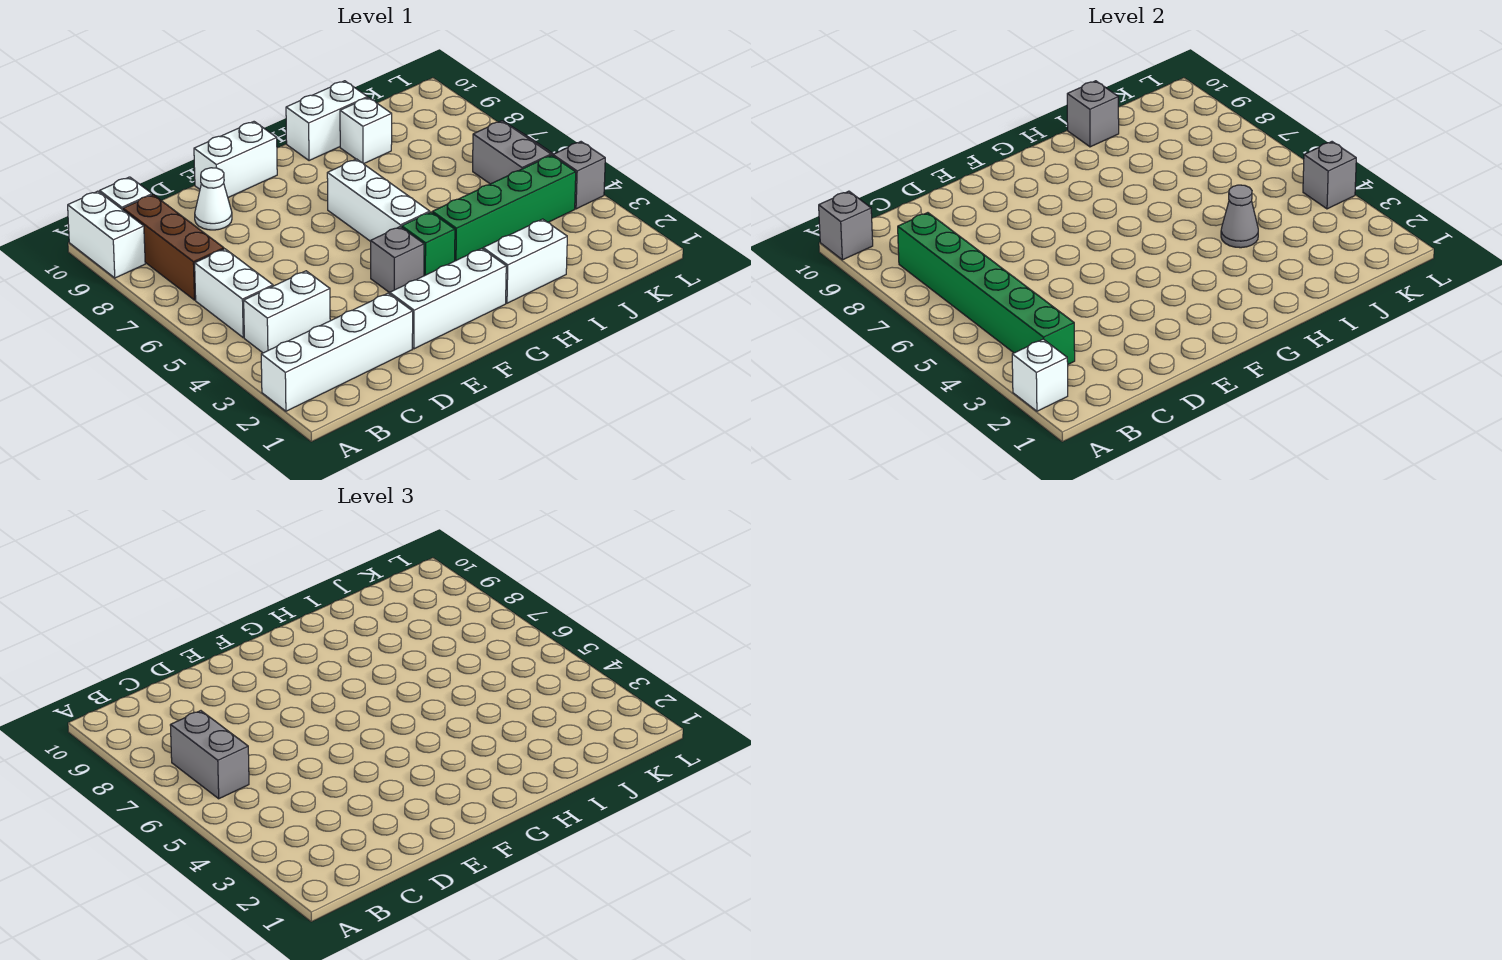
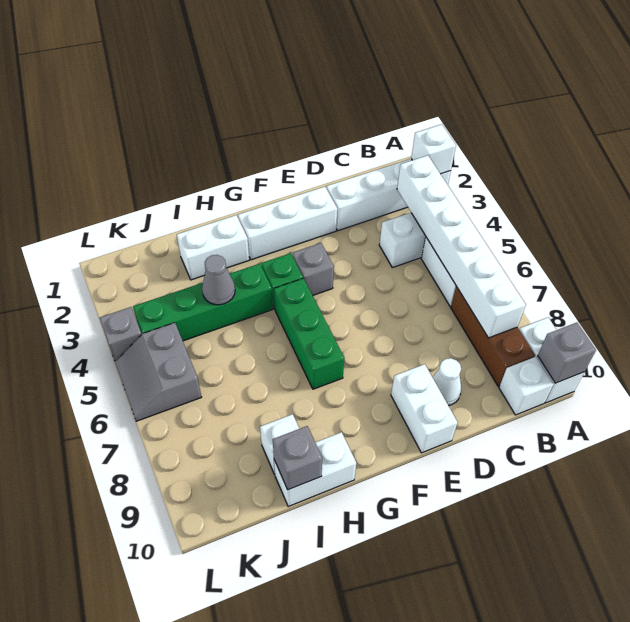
green 1x6 brick [898,213,1075,364] -> white 1x6 brick [397,155,526,338]
grey 1x2 brick [170,711,249,799] -> none
white 1x2 brick [194,122,277,197] -> white 1x2 brick turned to [391,364,458,453]
white 1x3 brick [327,159,430,241] -> green 1x3 brick [274,278,344,389]
grey 1x1 brick [1303,142,1356,209] -> none

